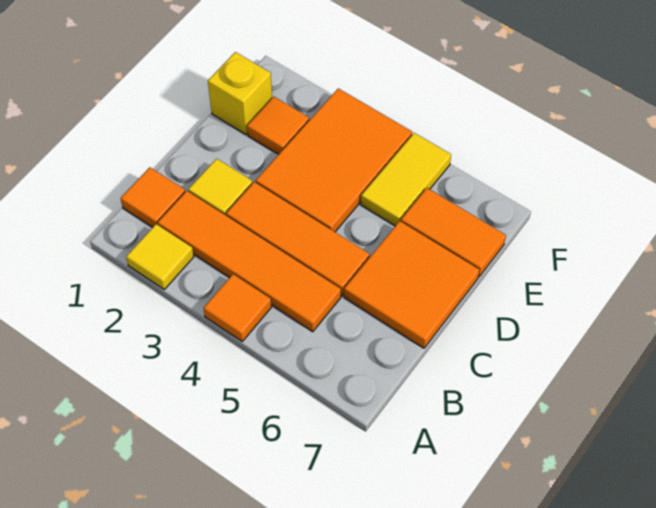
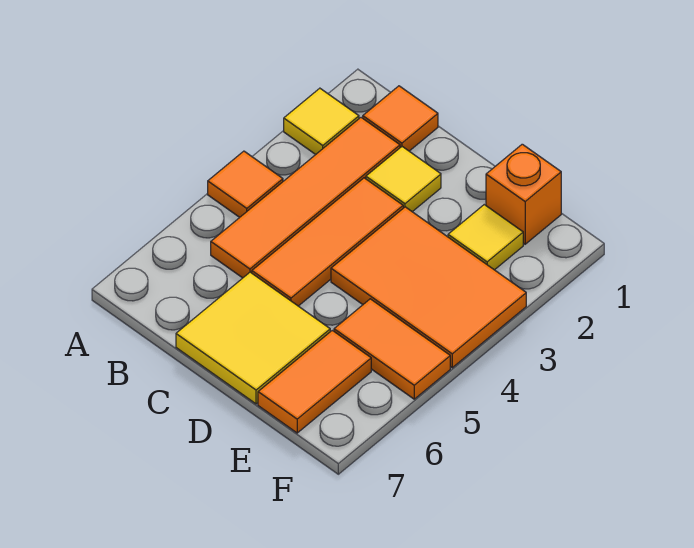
orange 2x2 tile [344,221,479,348] -> yellow 2x2 tile [176,272,330,404]
yellow 1x1 brick [208,52,272,134] -> orange 1x1 brick [486,144,561,244]
orange 1x1 tile [247,97,309,155] -> yellow 1x1 tile [448,205,523,270]
yellow 1x2 tile [361,133,451,226] -> orange 1x2 tile [334,299,450,399]

